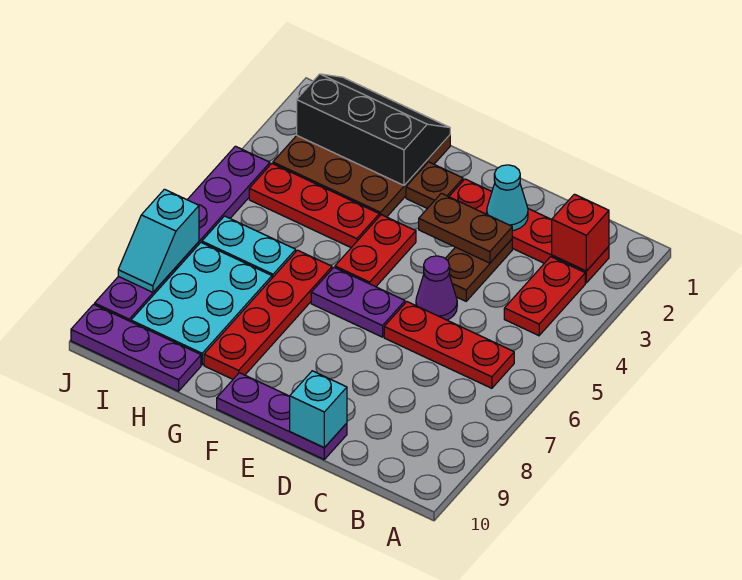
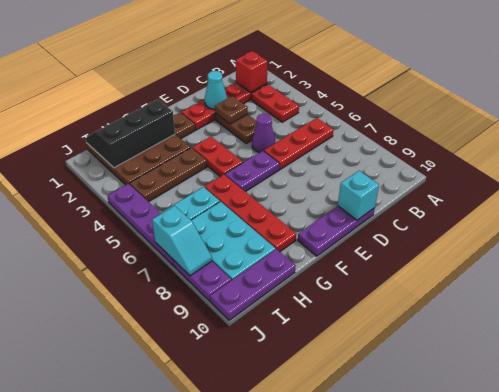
brown 1x2 plate [419,193,512,263] -> brown 1x1 plate [215,96,248,124]
red 1x3 plate [249,164,379,248] -> brown 1x3 plate [130,148,207,202]

